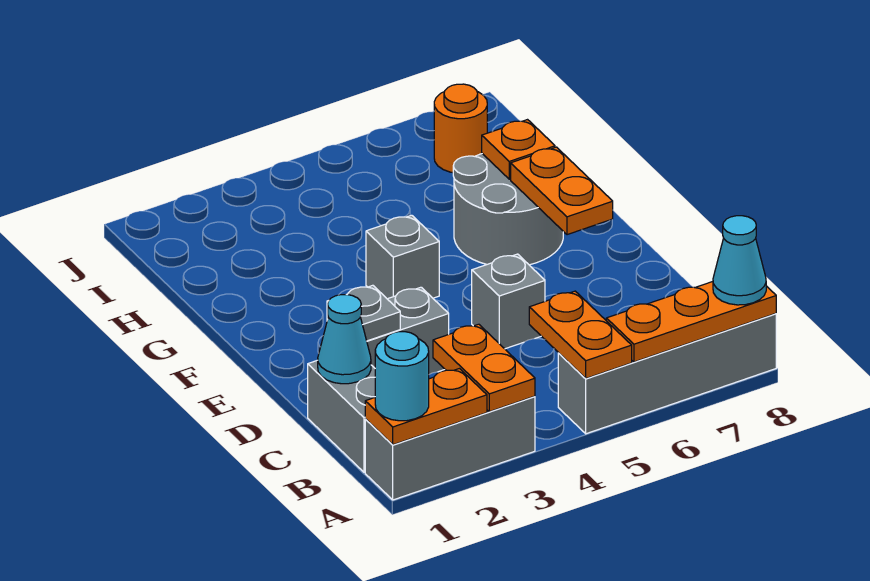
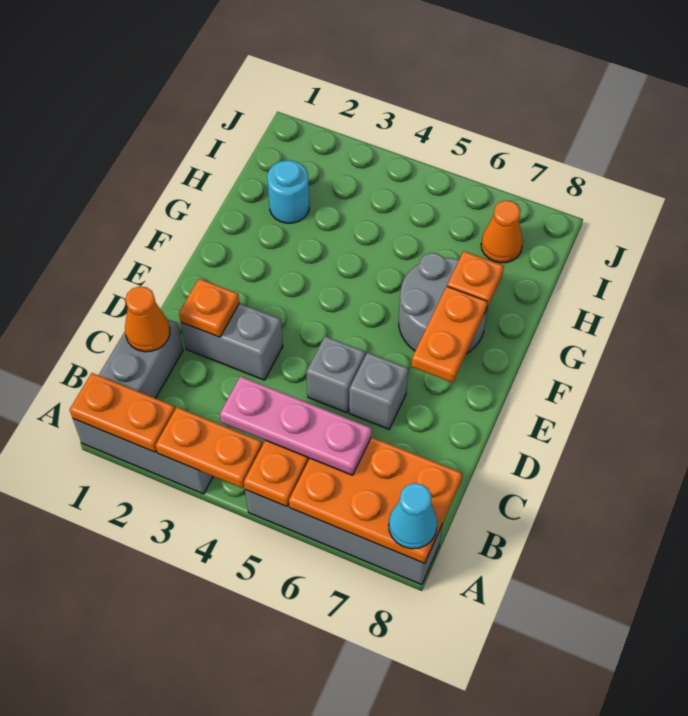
cyan 1x1 round brick [375,332,429,421] -> cyan 1x1 round brick moved to [267,160,309,223]
orange 1x2 plate [433,324,535,412] -> orange 1x2 plate turned to [155,407,262,488]
orange 1x3 plate [606,282,776,362] -> orange 2x3 plate [289,437,462,564]
none -> pink 1x3 plate [220,376,372,475]
cyan 1x1 cone [318,295,371,384] -> orange 1x1 cone [125,286,170,352]
grey 1x1 plate [327,285,400,341] -> orange 1x1 plate [179,279,239,337]
grey 1x1 brick [366,215,439,299] -> grey 1x1 brick moved to [349,352,408,429]
orange 1x1 round brick [434,84,487,173] -> orange 1x1 cone [481,200,523,263]

